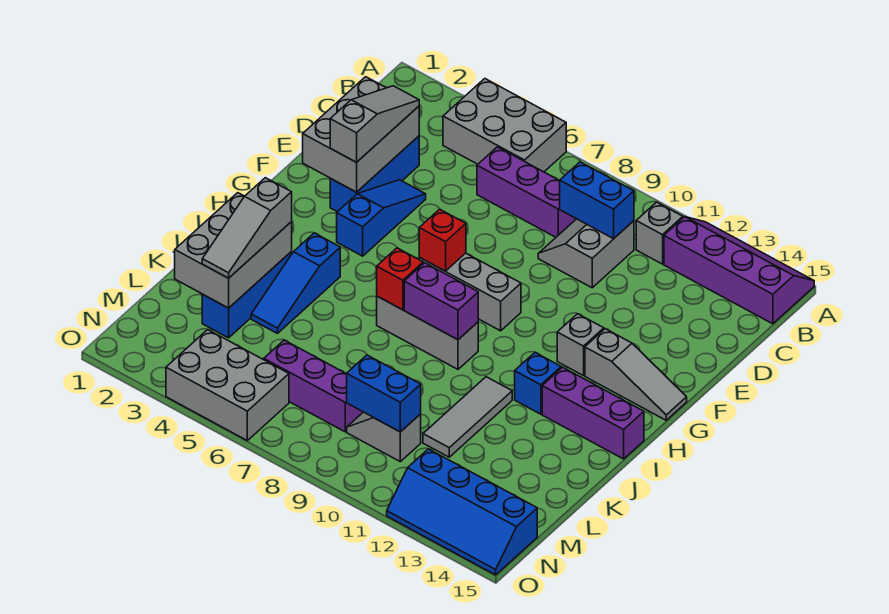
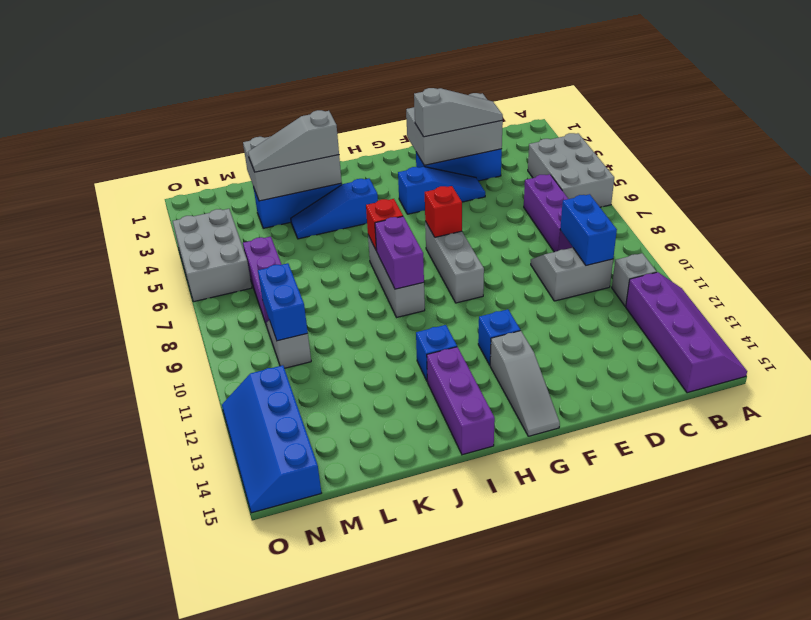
grey 1x1 brick [557,314,604,376] -> blue 1x1 brick [478,309,520,365]
grey 1x3 tile [423,377,512,457] -> none

